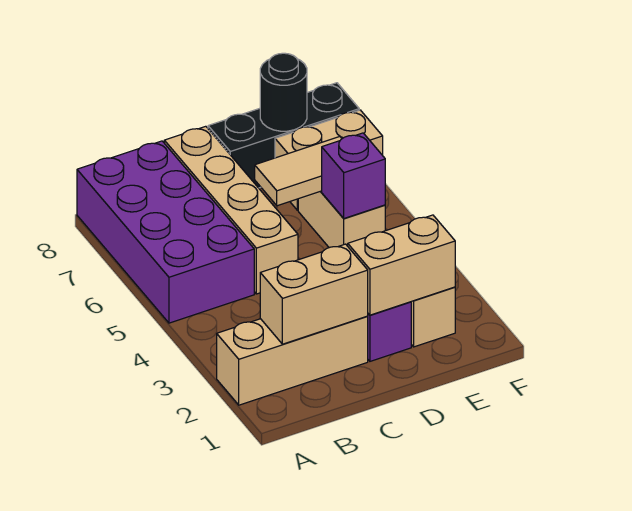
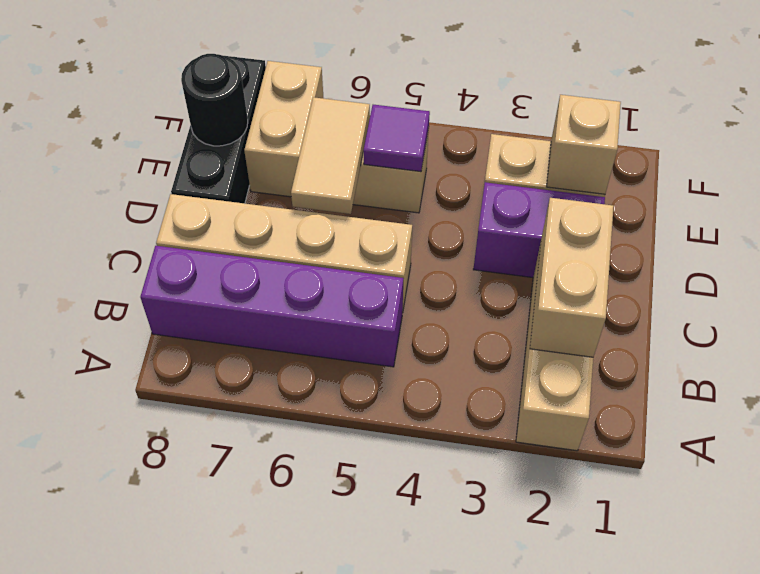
purple 2x4 brick [77,141,254,323] -> purple 1x4 brick [140,246,403,367]
tan 1x2 brick [348,215,455,315] -> tan 1x1 brick [547,95,621,194]
purple 1x1 brick [322,133,385,218] -> purple 1x1 tile [363,105,430,172]

